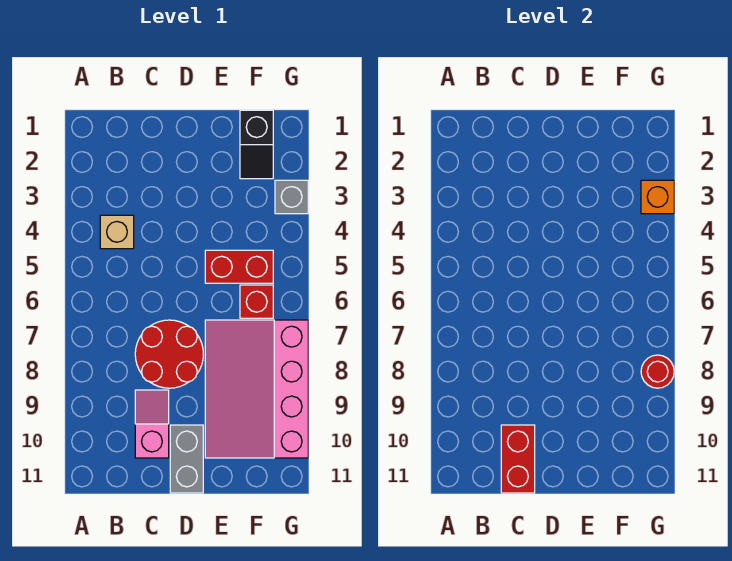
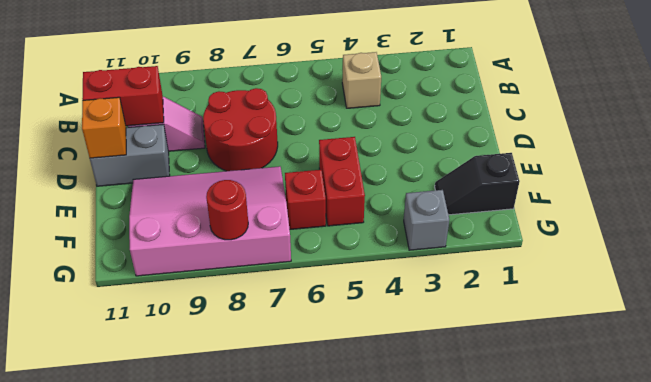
orange 1x1 brick [641,180,674,214] -> orange 1x1 brick moved to [82,97,126,158]

